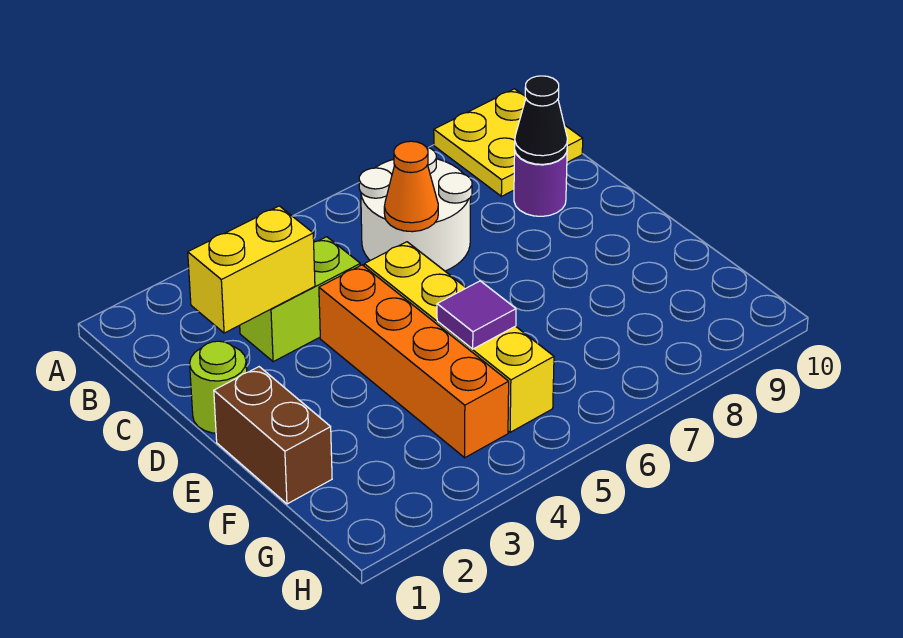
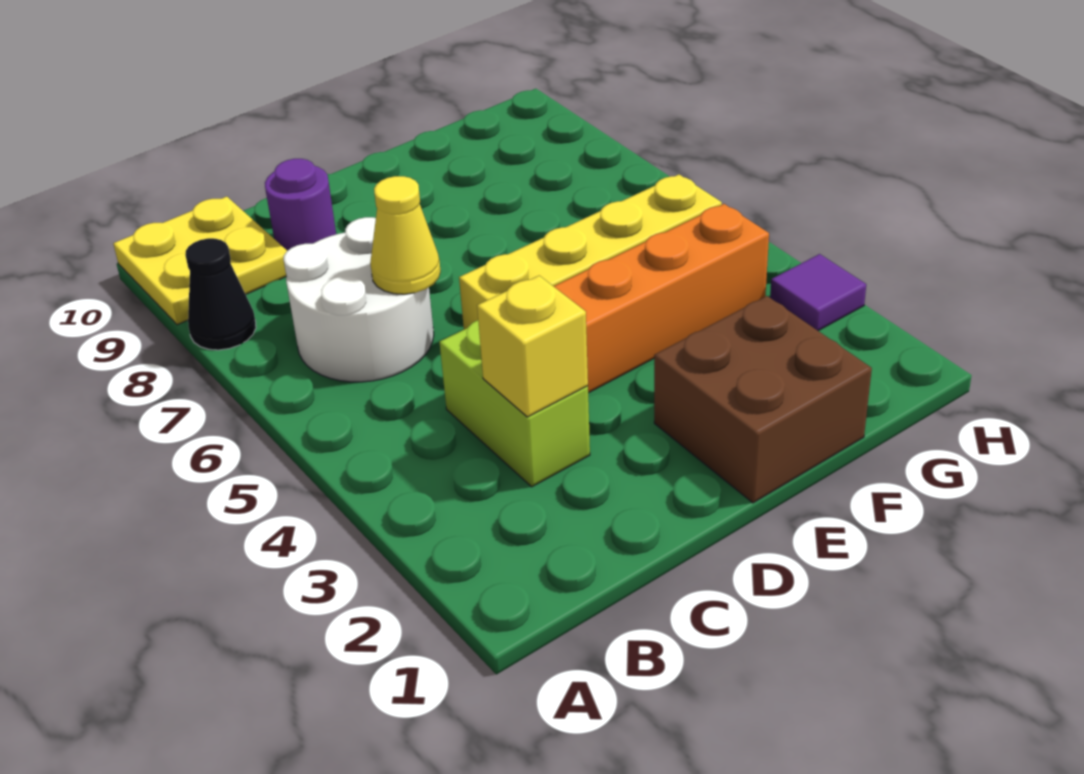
yellow 1x2 brick [188,206,315,333] -> yellow 1x1 brick [477,276,588,417]
orange 1x1 cone [384,141,438,232] -> yellow 1x1 cone [370,176,441,294]
black 1x1 cone [515,76,567,164] -> black 1x1 cone moved to [185,238,256,350]
lime 1x1 round brick [190,341,247,433] -> none
brown 1x2 brick [214,367,332,504] -> brown 2x2 brick [654,296,872,503]
purple 1x1 tile [437,281,516,349] -> purple 1x1 tile moved to [770,254,866,331]

